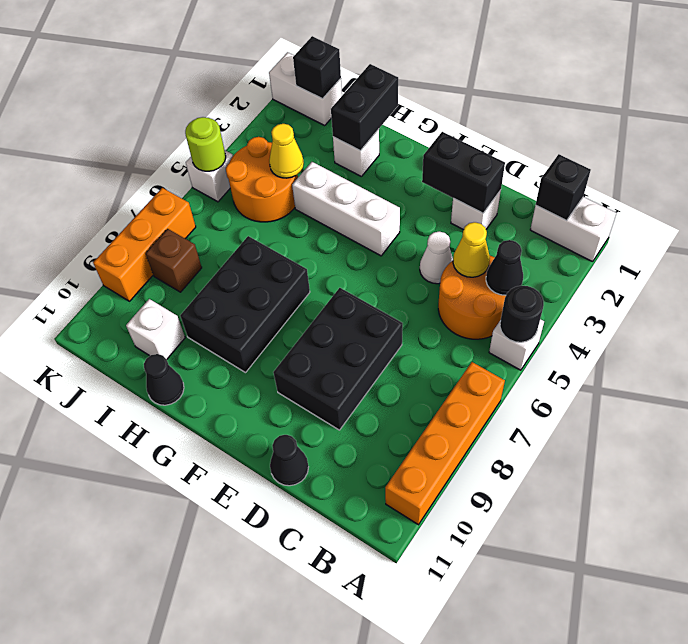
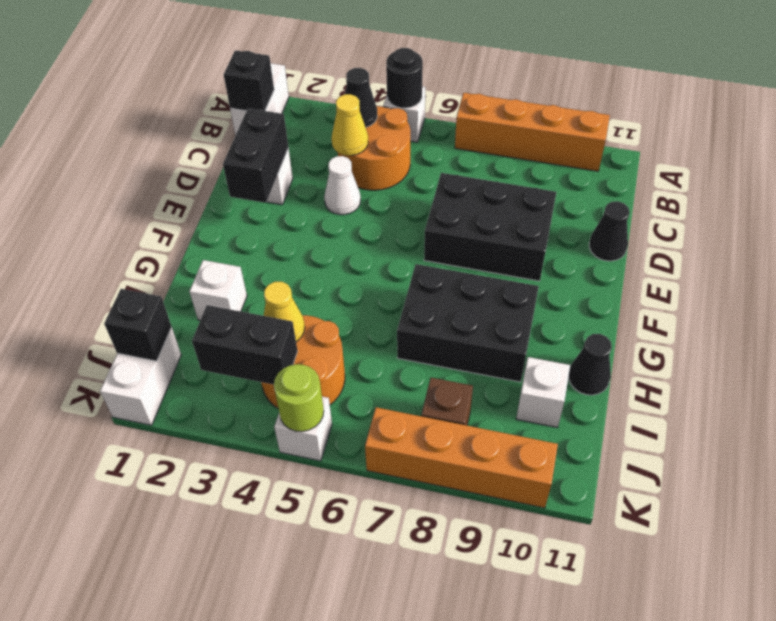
white 1x3 brick [292,162,400,256] -> none
black 1x2 brick [331,64,398,151] -> black 1x2 brick moved to [192,305,298,385]
orange 1x3 brick [93,188,196,301] -> orange 1x4 brick [365,407,558,508]

